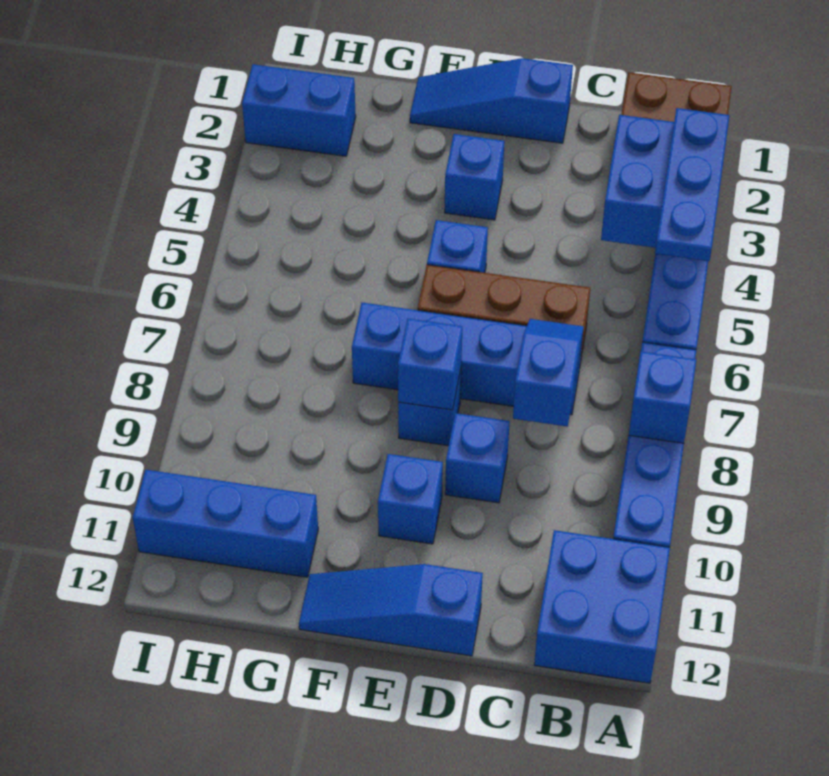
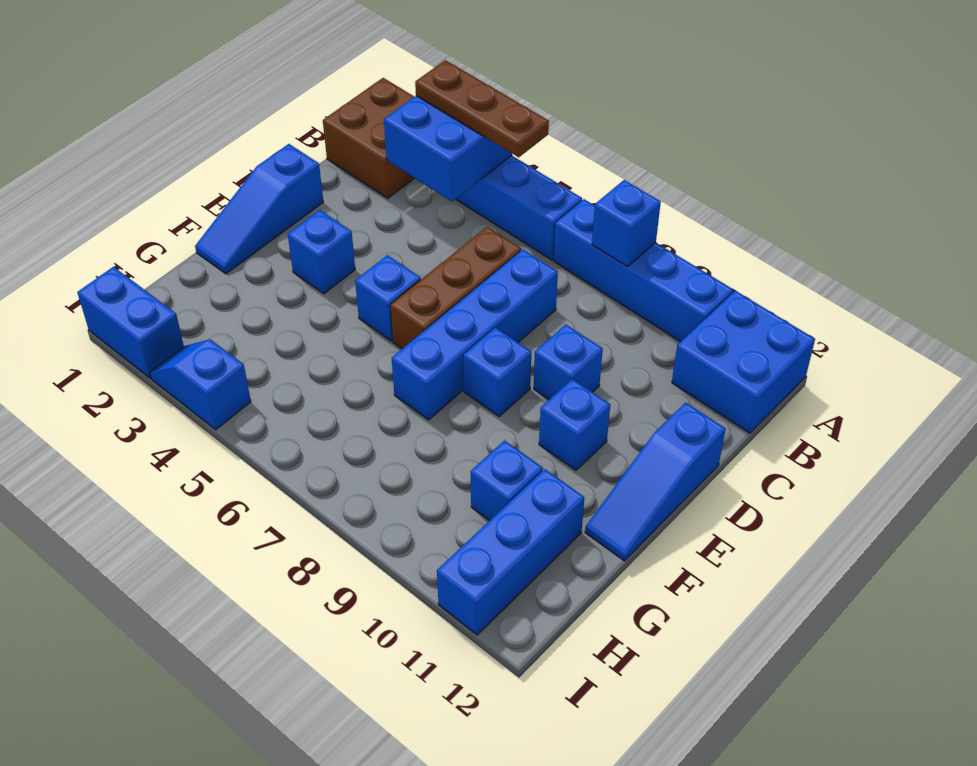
blue 1x3 plate [655,108,730,261] -> brown 1x3 plate [415,60,549,157]
blue 1x2 slope [513,319,584,427] -> blue 1x2 slope moved to [150,339,251,430]
blue 1x1 brick [398,319,462,410] -> blue 1x1 brick moved to [471,441,543,521]
blue 1x2 brick [242,64,356,156] -> blue 1x2 brick turned to [77,267,184,378]

